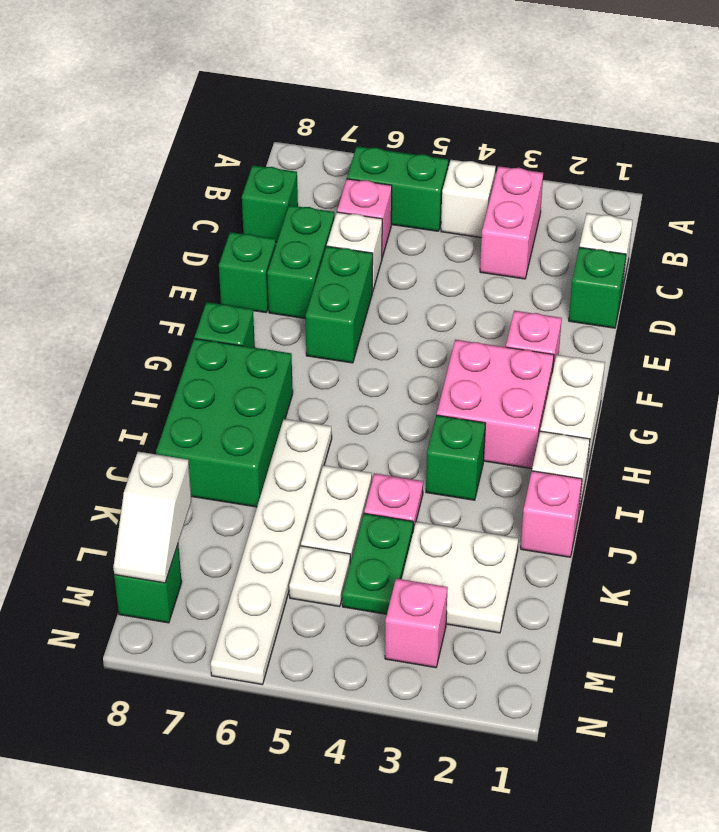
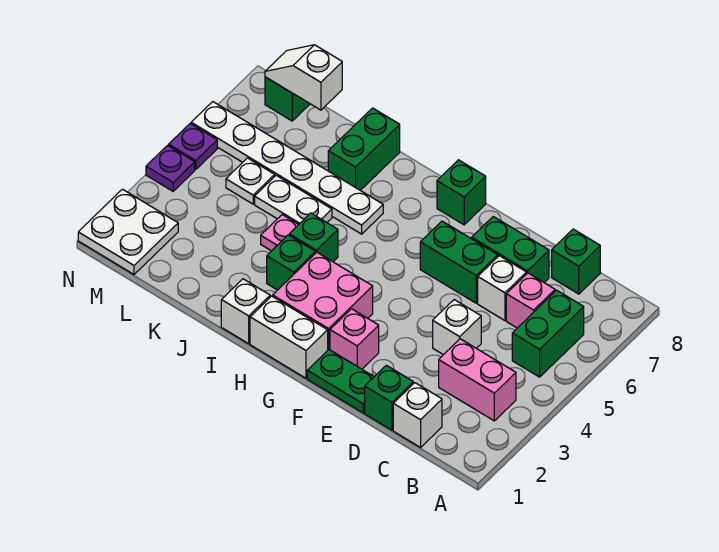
white 1x1 brick [441,160,496,238] -> white 1x1 brick moved to [433,300,481,355]
green 1x1 brick [219,232,276,313] -> green 1x1 brick moved to [289,213,338,262]
green 2x3 brick [156,338,293,507] -> green 1x2 brick [328,108,400,190]
pink 1x1 brick [521,471,582,557] -> none
white 2x2 plate [402,522,518,633] -> white 2x2 plate moved to [78,189,178,274]
green 1x2 plate [342,513,413,614] -> green 1x2 plate moved to [307,350,374,413]
pink 1x1 brick [385,579,448,668] -> none
none -> purple 1x1 plate [146,145,195,191]
none -> purple 1x1 plate [169,124,217,170]

